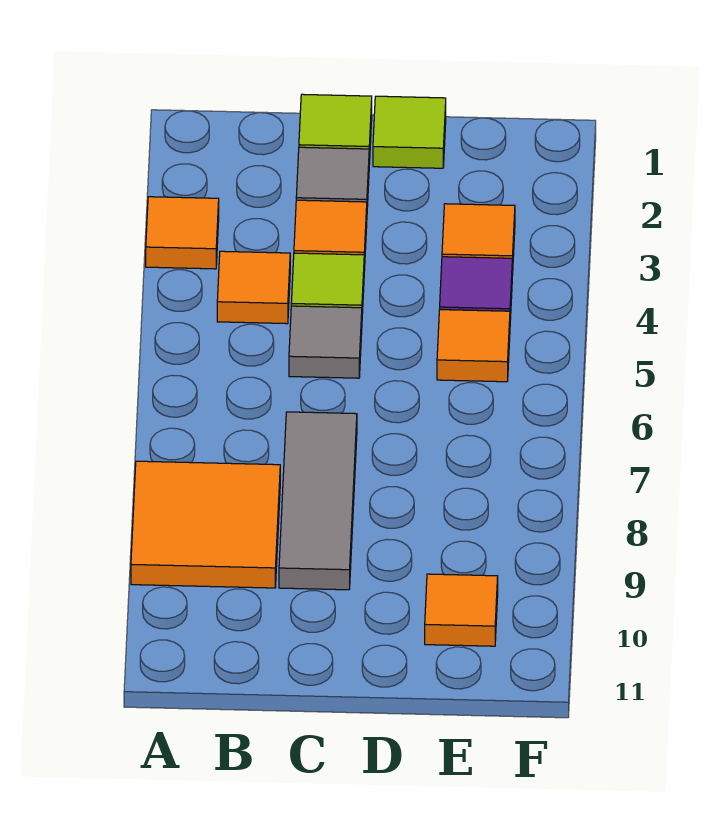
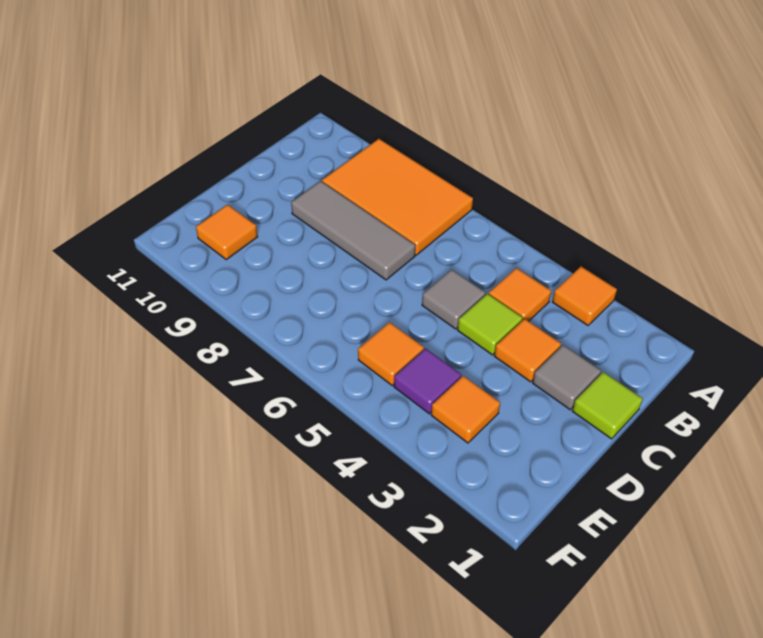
orange 2x2 tile [131,461,280,588] -> orange 2x3 tile [322,139,473,255]
lime 1x1 tile [373,96,446,168] -> none

